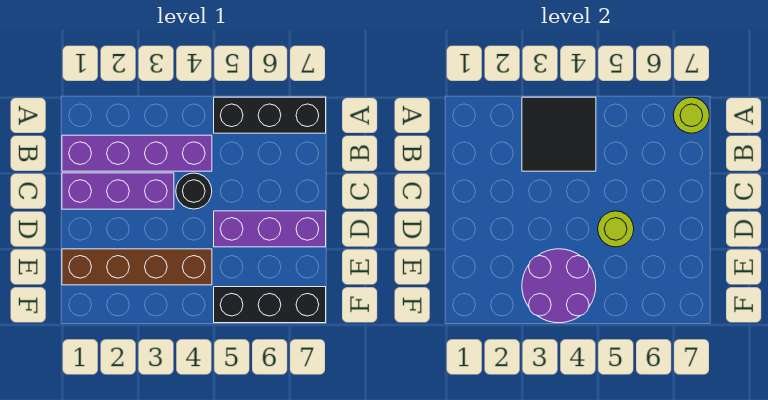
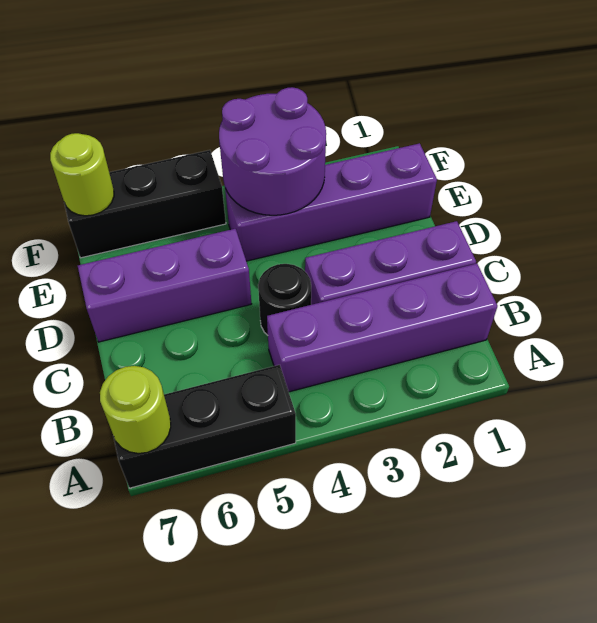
black 2x2 tile [522,97,596,171] -> none
lime 1x1 round brick [598,211,634,247] -> lime 1x1 round brick moved to [50,133,114,216]
brown 1x4 brick [62,249,212,285] -> purple 1x4 brick [225,143,437,261]

